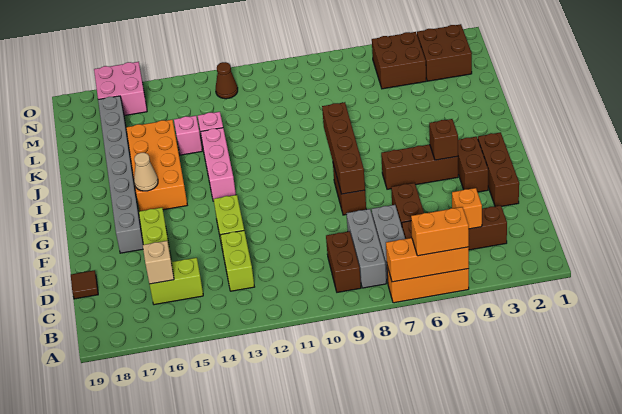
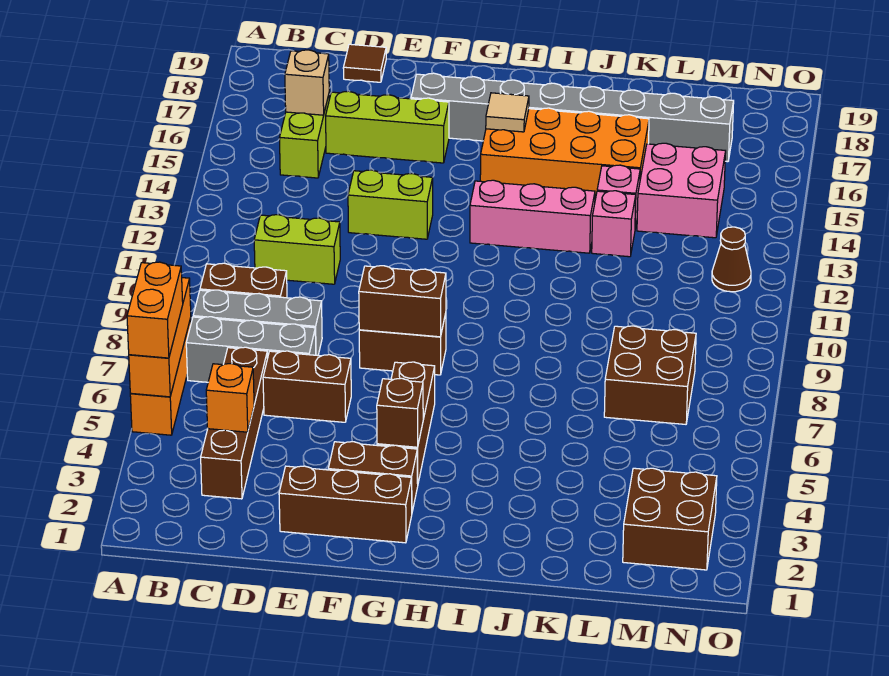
lime 1x2 brick [220,231,254,291] -> lime 1x2 brick moved to [254,215,340,284]
brown 1x4 brick [322,102,365,194] -> brown 1x2 brick [359,266,446,337]
tan 1x1 cone [134,153,158,191] -> tan 1x1 tile [486,93,529,132]
brown 2x2 brick [372,32,426,89] -> brown 2x2 brick moved to [604,326,696,424]
pink 2x2 brick [94,62,147,116] -> pink 2x2 brick moved to [637,143,726,238]

